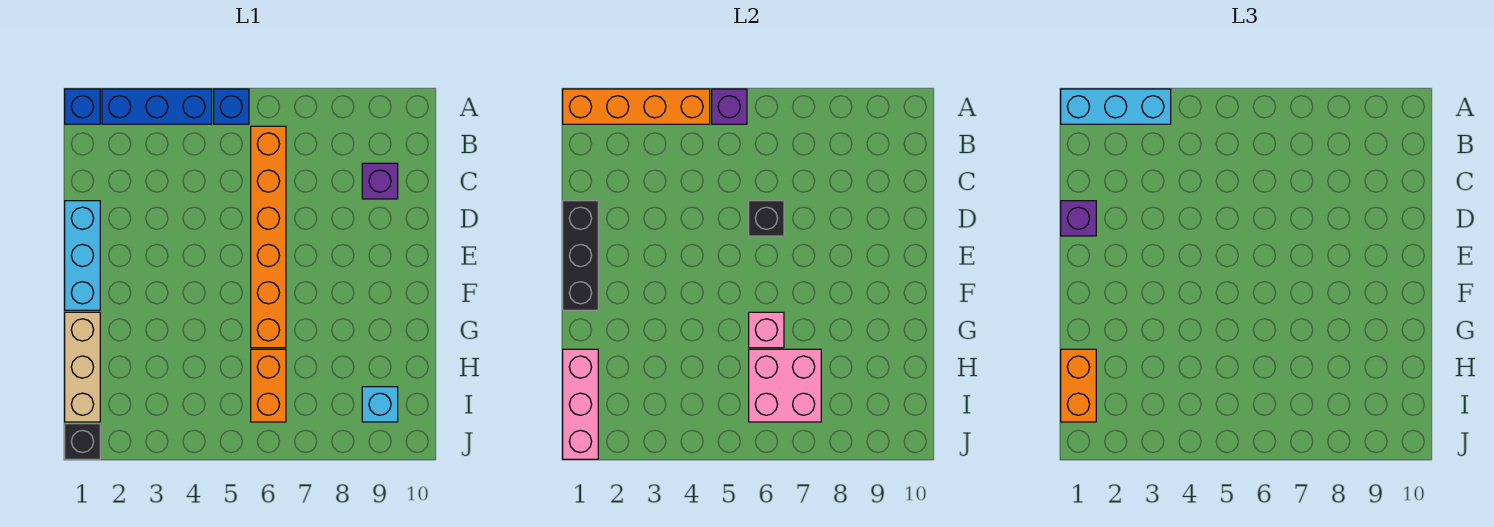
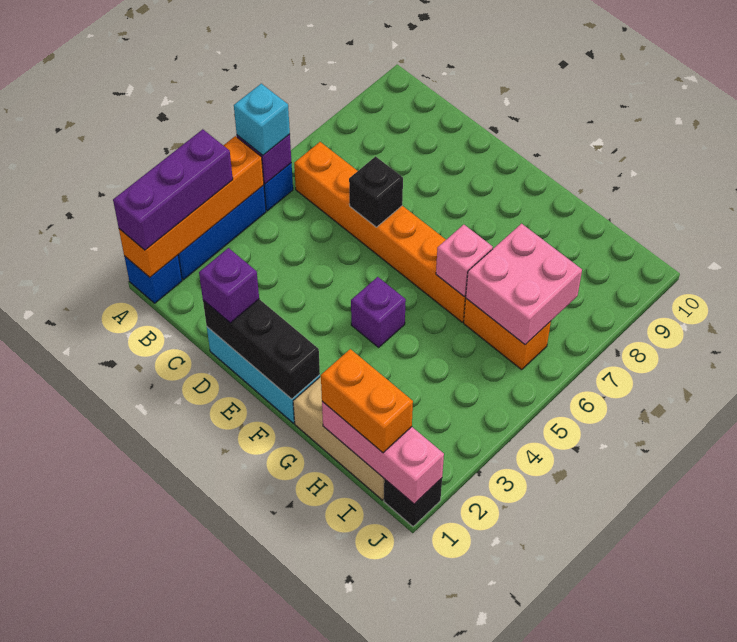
cyan 1x3 brick [1061,89,1171,124] -> purple 1x3 brick [113,129,233,250]
purple 1x1 brick [362,163,398,199] -> purple 1x1 brick moved to [351,277,406,347]
cyan 1x1 brick [362,387,398,422] -> cyan 1x1 brick moved to [234,84,290,155]

